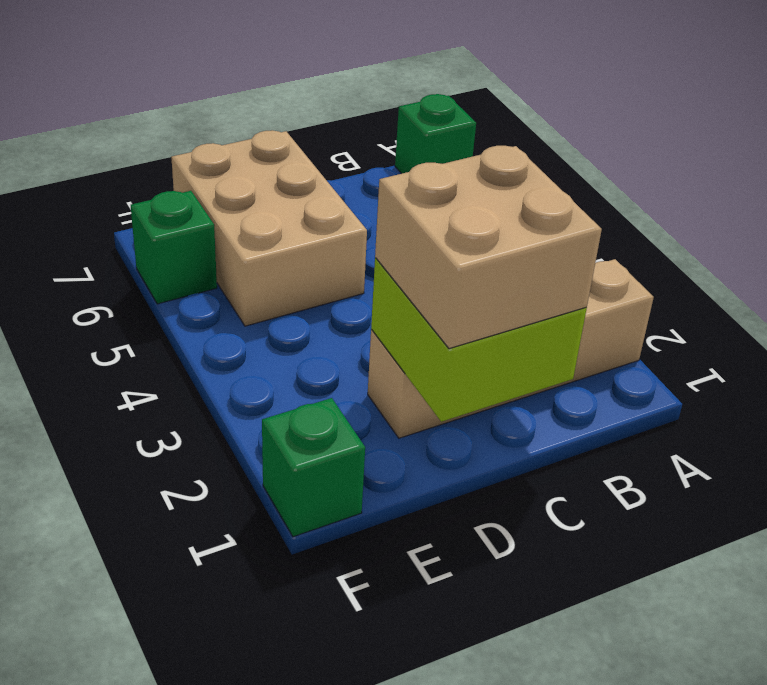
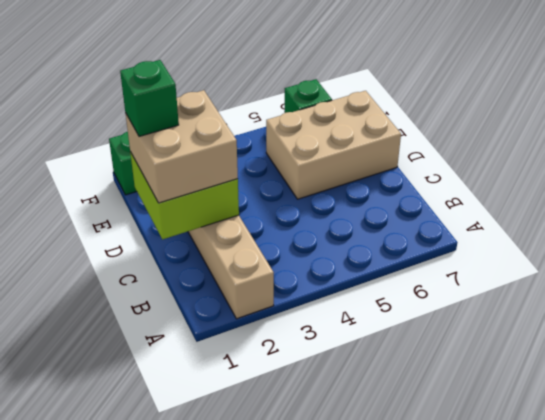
green 1x1 brick [395,94,476,174] -> green 1x1 brick moved to [120,60,179,136]

